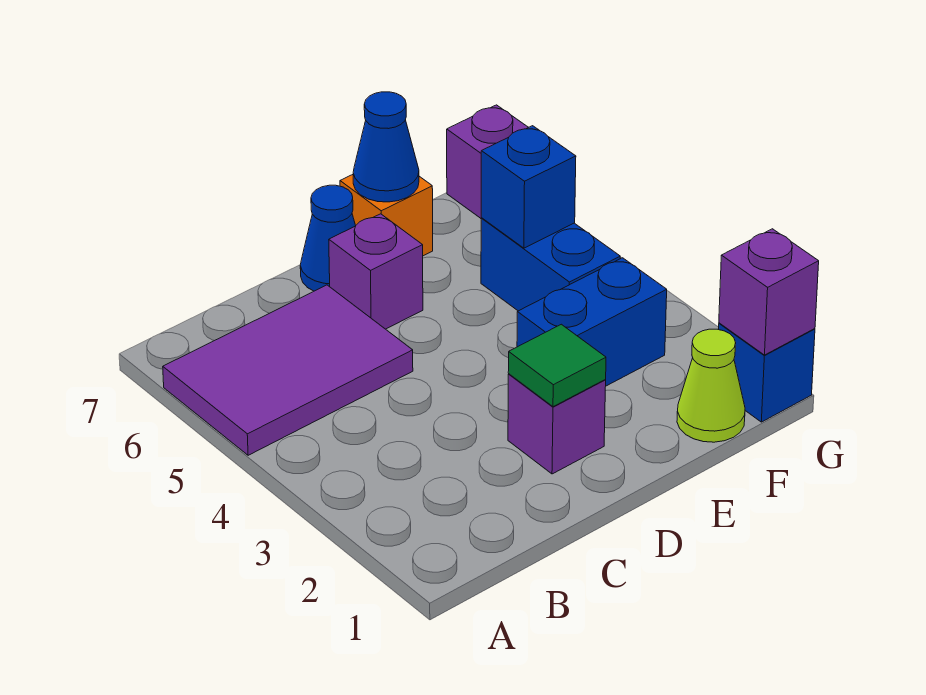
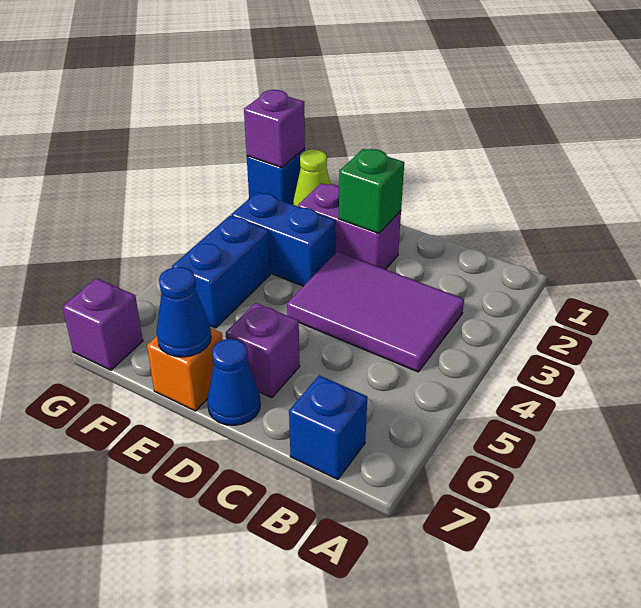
purple 2x3 tile [163,285,413,455] -> purple 2x3 tile moved to [287,252,464,372]
purple 1x1 brick [508,374,606,474] -> purple 1x2 brick [298,183,401,270]
green 1x1 tile [508,324,606,407] -> green 1x1 brick [339,149,404,233]
blue 1x1 brick [481,126,576,248] -> blue 1x1 brick moved to [289,375,367,479]

